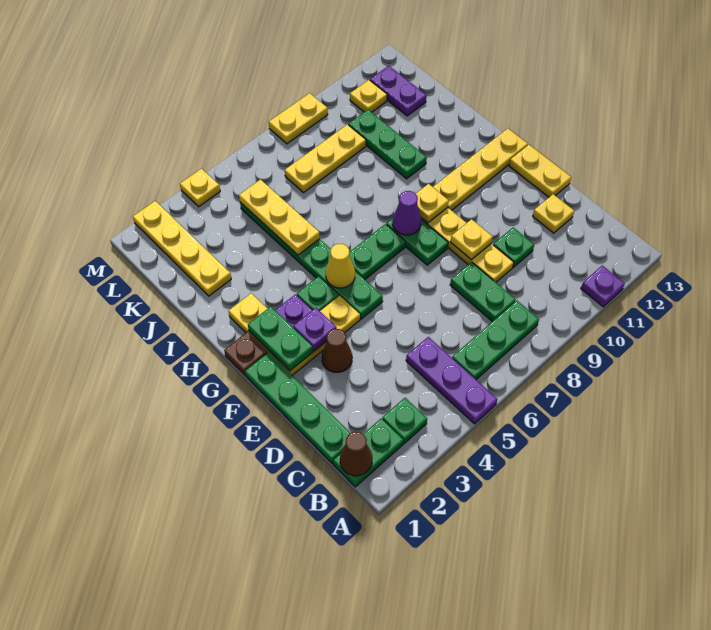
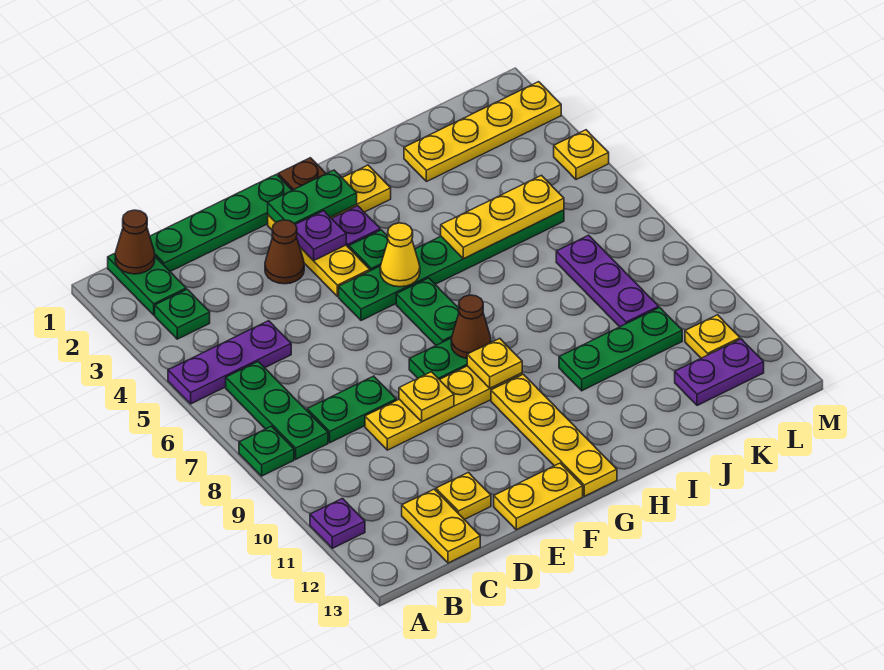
green 1x1 plate [493,228,534,267] -> green 1x1 plate moved to [239,426,294,476]
purple 1x1 cone [392,191,421,235] -> brown 1x1 cone [451,295,491,358]
yellow 1x3 plate [285,124,366,192] -> purple 1x3 plate [556,235,659,327]
yellow 1x2 plate [269,93,328,144] -> yellow 1x2 plate moved to [402,489,480,563]

